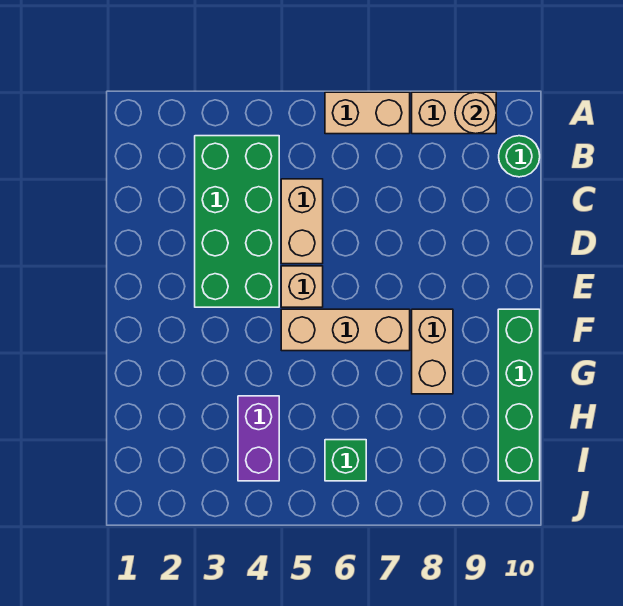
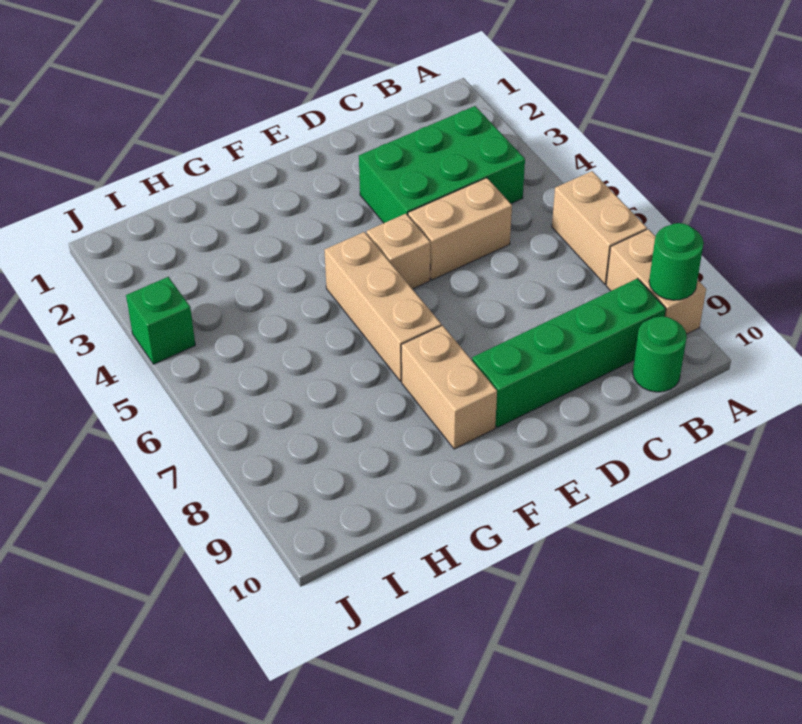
tan 1x1 round brick [455,92,496,134] -> green 1x1 round brick [649,223,704,300]
green 2x4 brick [195,136,279,307] -> green 2x3 brick [359,106,525,223]
tan 1x2 brick [412,309,453,394] -> tan 1x2 brick turned to [401,325,497,449]
green 1x4 brick [498,309,540,481] -> green 1x4 brick moved to [472,279,666,428]
purple 1x2 brick [238,396,279,481] -> none
green 1x1 brick [325,440,366,481] -> green 1x1 brick moved to [126,277,195,364]

